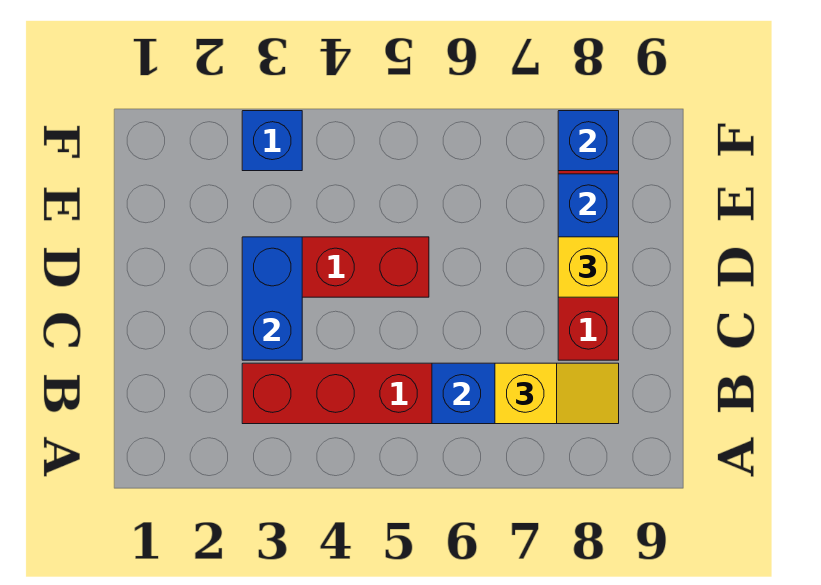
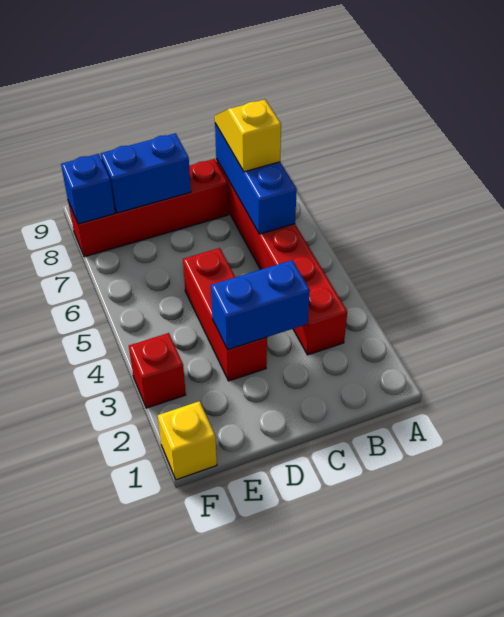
yellow 1x1 brick [558,237,619,297] -> yellow 1x1 brick moved to [158,401,217,480]
blue 1x1 brick [242,111,302,171] -> red 1x1 brick [129,333,186,408]

